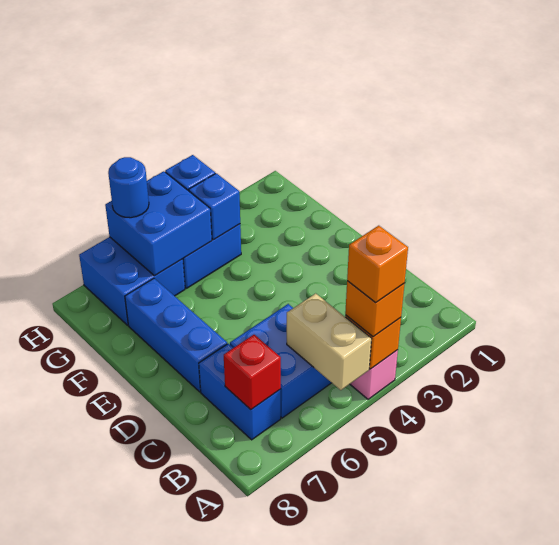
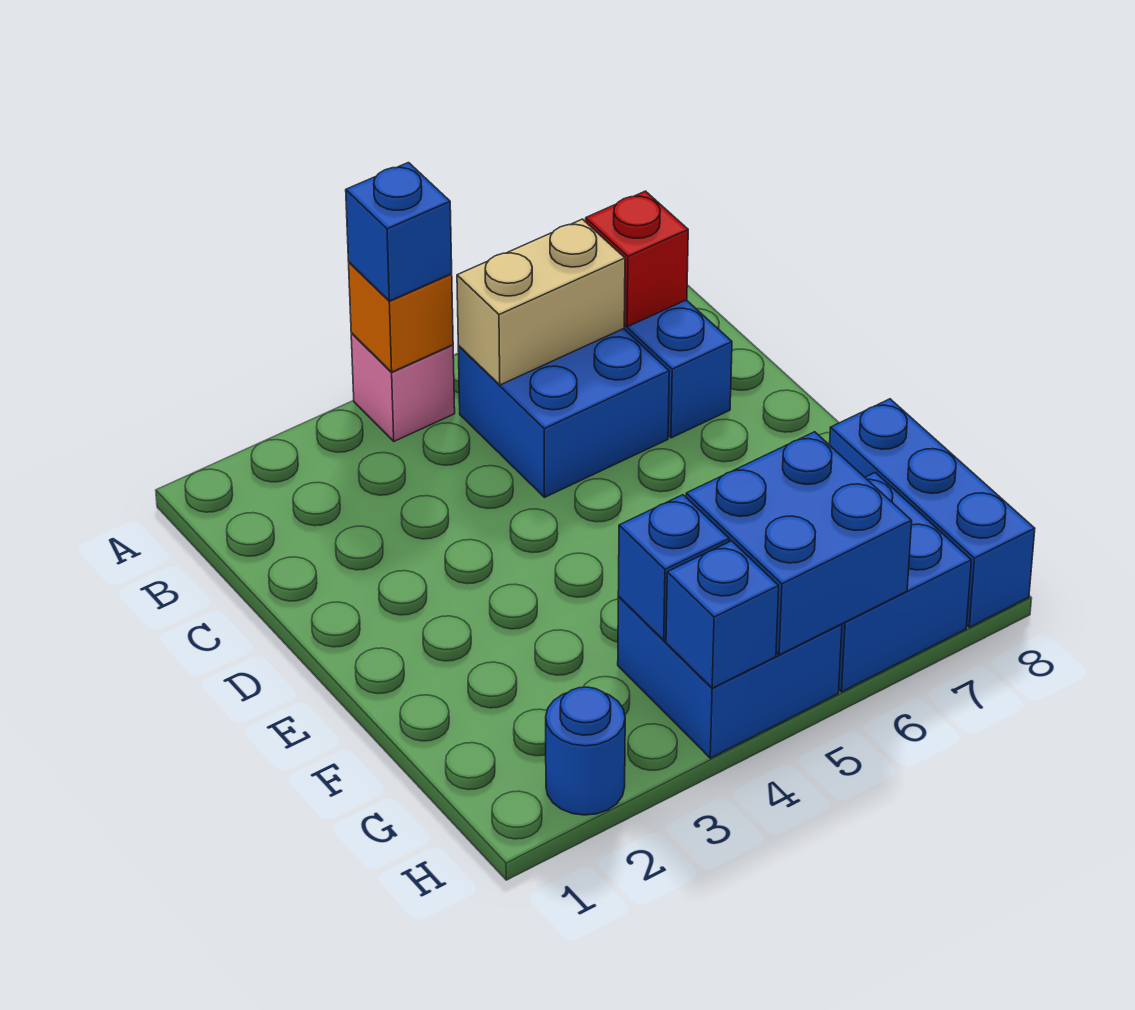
orange 1x1 brick [345,281,405,337] -> blue 1x1 brick [346,163,452,301]
orange 1x1 brick [347,226,408,303] -> none
tan 1x2 brick [287,293,371,390] -> tan 1x2 brick turned to [457,219,625,385]
blue 1x3 brick [125,278,227,392] -> blue 1x3 brick moved to [830,399,1035,627]
blue 1x1 round brick [108,157,149,218] -> blue 1x1 round brick moved to [546,687,625,815]

